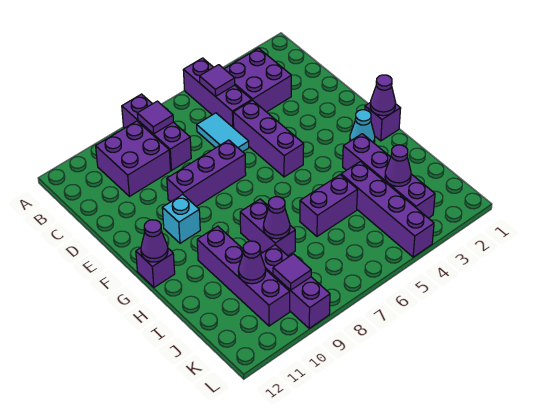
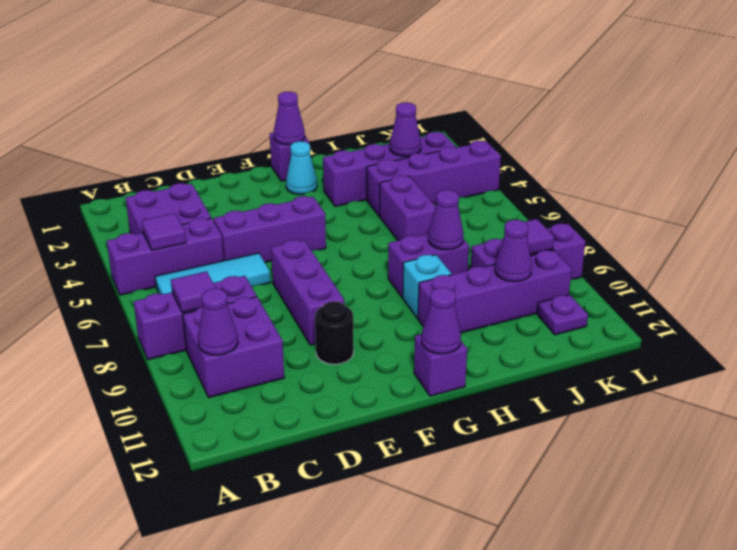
none -> purple 1x1 cone [198,289,238,355]
cyan 1x2 tile [197,113,249,152] -> cyan 1x3 tile [155,253,271,294]
none -> black 1x1 round brick [315,301,354,364]
cyan 1x1 brick [162,195,200,243] -> cyan 1x1 brick moved to [403,255,451,318]
none -> purple 1x1 plate [537,295,588,335]

